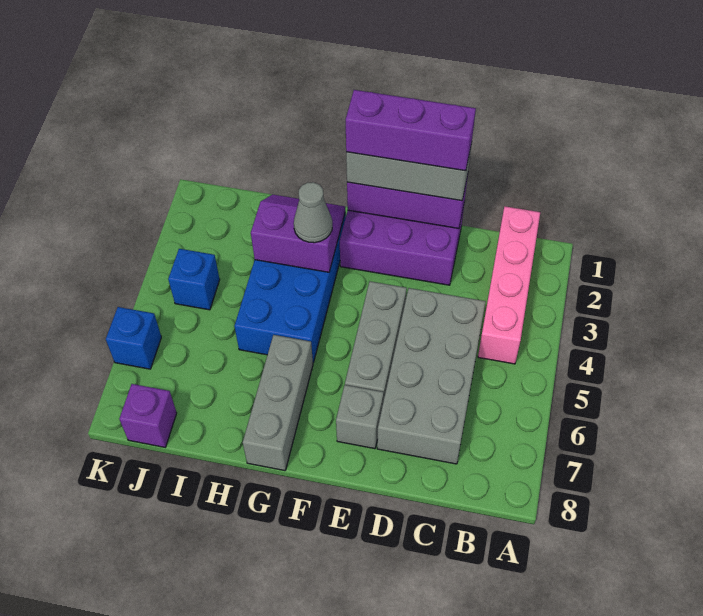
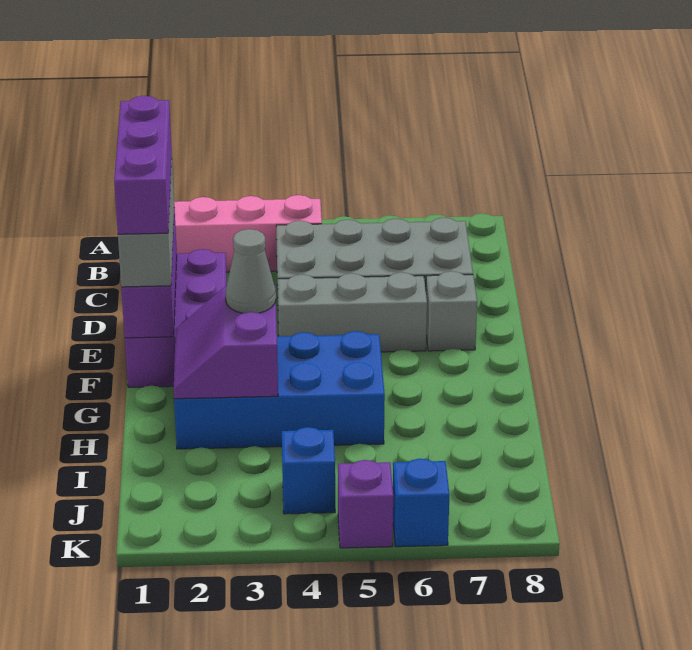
grey 1x3 brick [243,335,313,471] -> none
purple 1x1 brick [119,384,177,447] -> purple 1x1 brick moved to [338,460,393,548]

